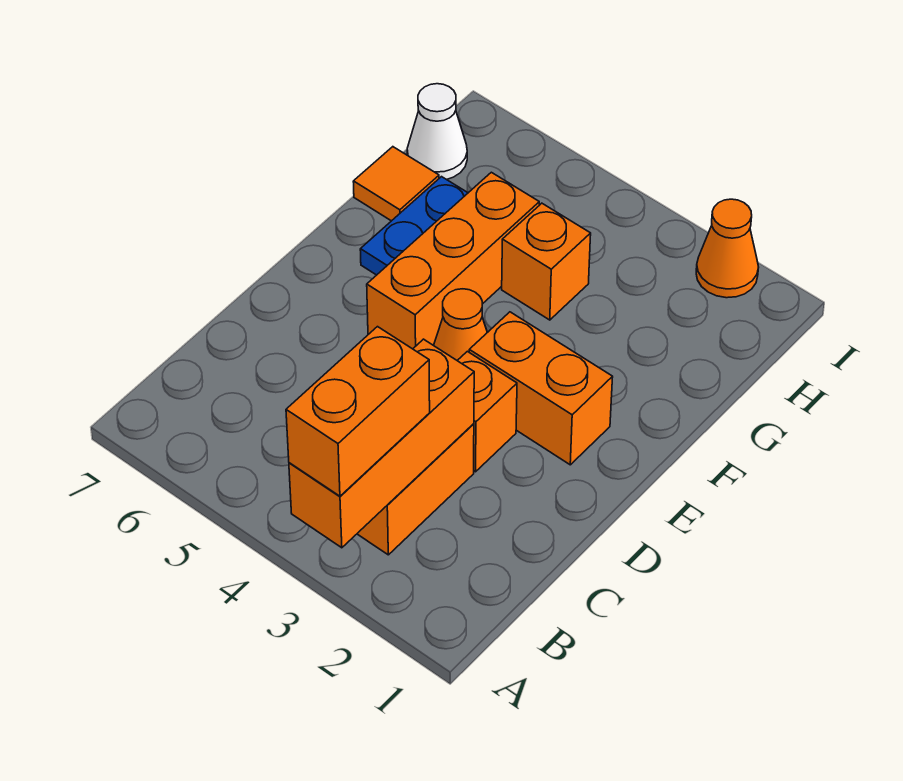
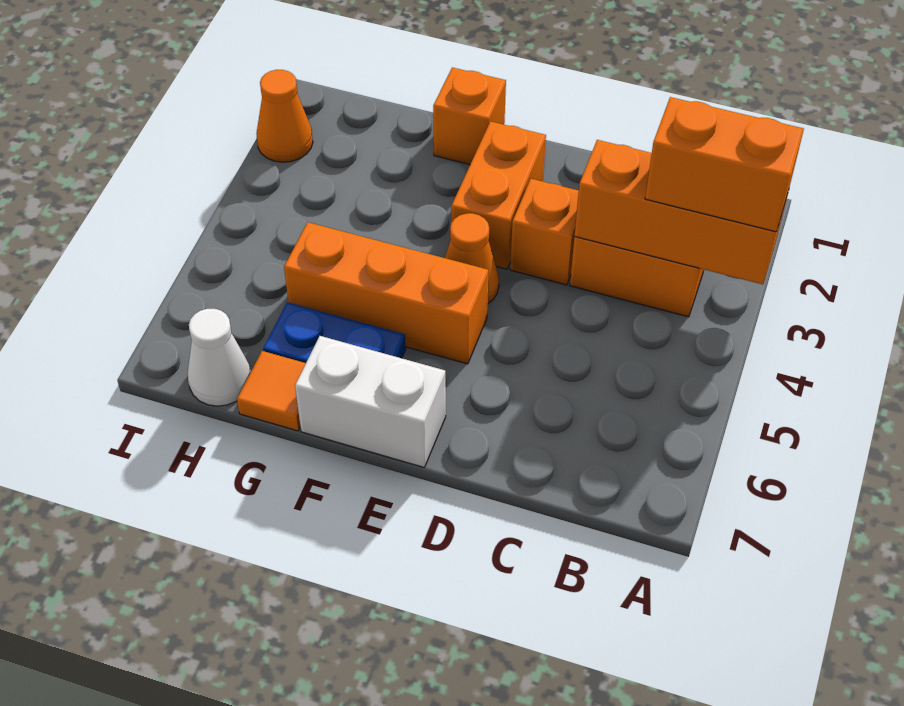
none -> white 1x2 brick [295,336,446,467]
orange 1x1 brick [502,203,591,320] -> orange 1x1 brick moved to [433,67,506,165]

